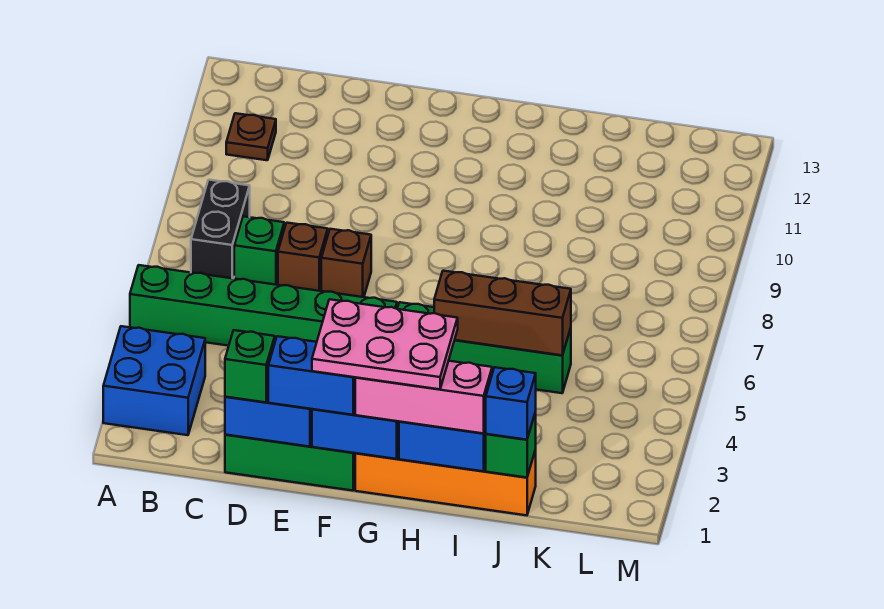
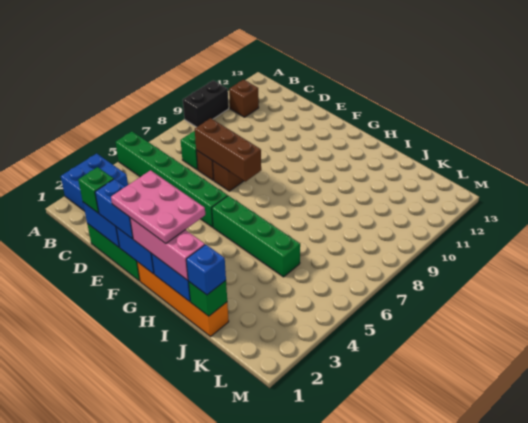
black 1x2 brick [191,180,250,279] -> black 1x2 brick moved to [183,80,229,127]
brown 1x1 plate [226,113,276,160] -> brown 1x1 brick [229,80,259,117]
brown 1x3 brick [434,271,571,355] -> brown 1x3 brick moved to [195,118,261,182]

